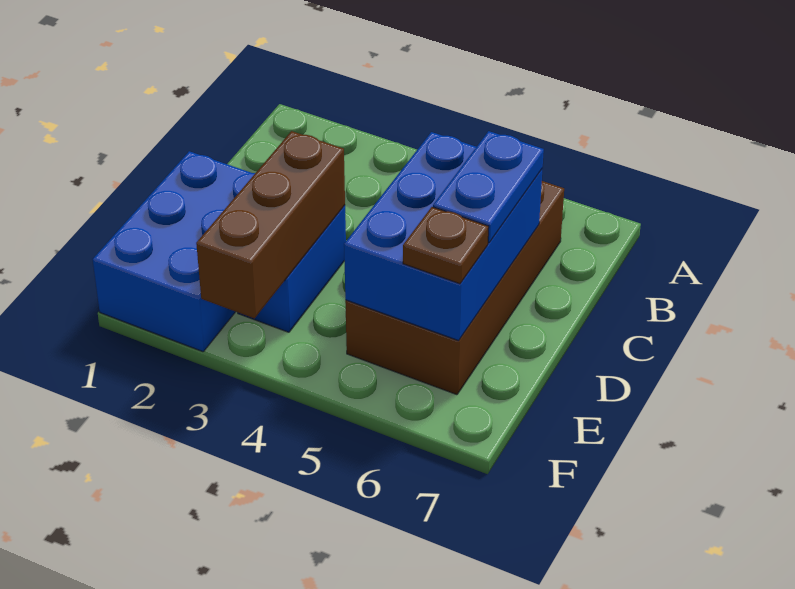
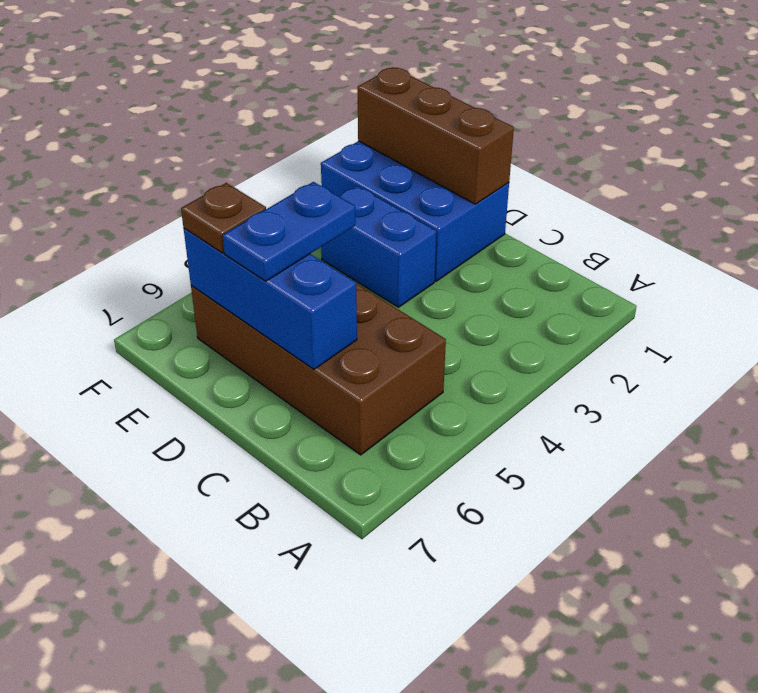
blue 2x3 brick [344,132,542,341] -> blue 1x3 brick [184,228,357,369]
blue 1x2 plate [433,131,544,243] -> blue 1x2 plate turned to [223,182,355,281]
brown 1x3 brick [196,131,345,318] -> brown 1x3 brick moved to [357,68,514,204]

